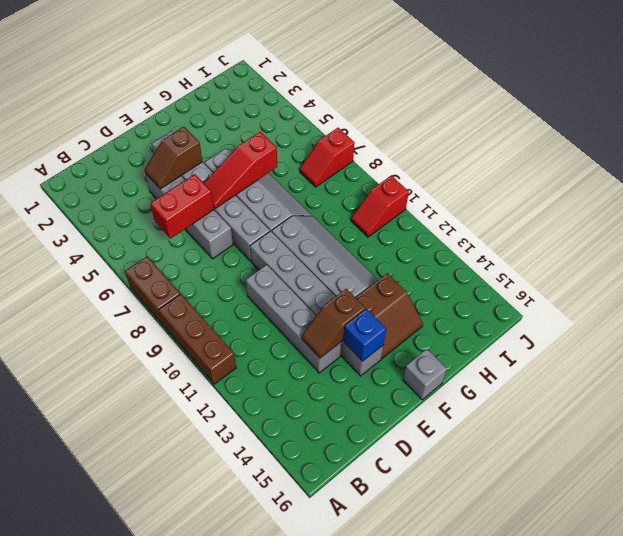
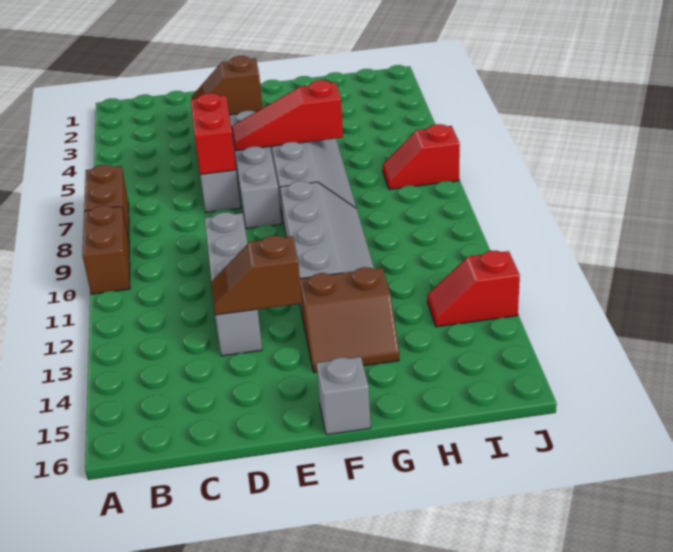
brown 1x3 brick [159,294,236,384] -> brown 1x2 brick [82,205,130,294]
red 1x2 brick [150,174,214,239] -> red 1x2 brick turned to [191,93,236,175]
grey 1x6 brick [250,231,383,376] -> none
blue 1x1 brick [343,309,386,361] -> none
red 1x2 slope [351,176,409,237] -> red 1x2 slope moved to [427,251,520,327]

